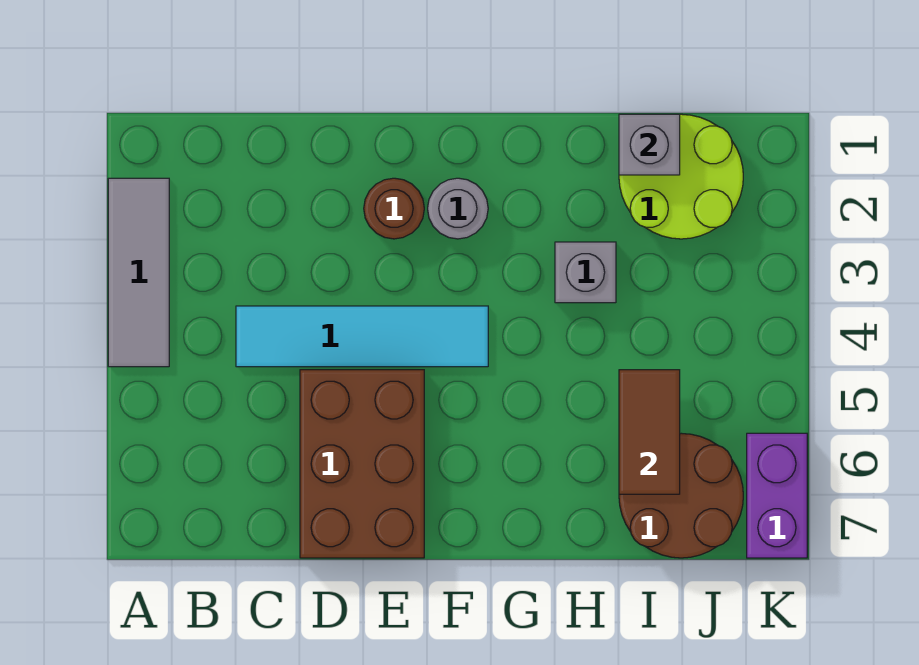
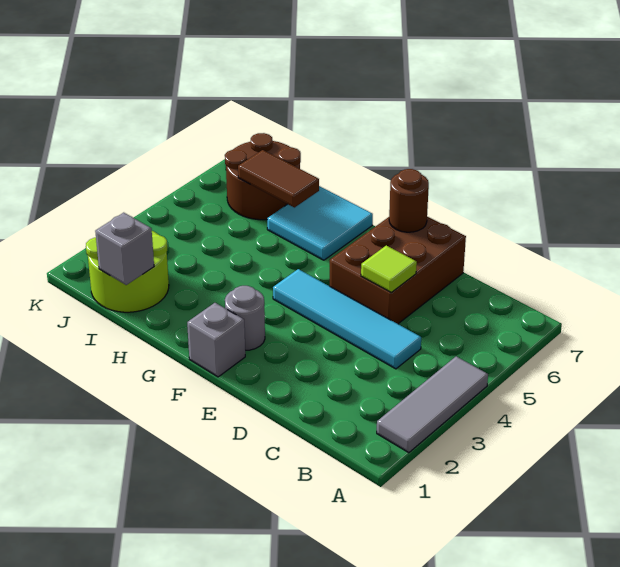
none -> lime 1x1 tile [361,245,417,293]
brown 1x1 round brick [364,178,424,239] -> brown 1x1 round brick moved to [389,169,429,232]
none -> cyan 2x2 tile [267,186,373,260]
grey 1x1 brick [555,242,616,303] -> grey 1x1 brick moved to [187,303,245,377]
brown 1x2 tile [619,370,680,494] -> brown 1x2 tile turned to [238,150,319,207]
purple 1x2 brick [747,433,807,558] -> none

